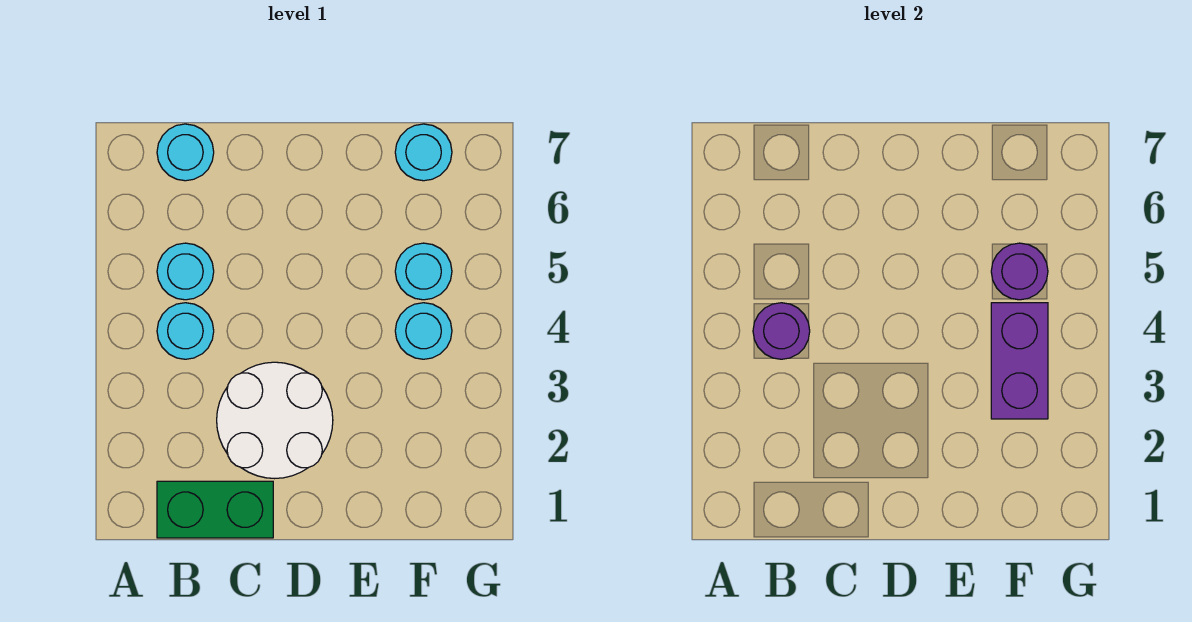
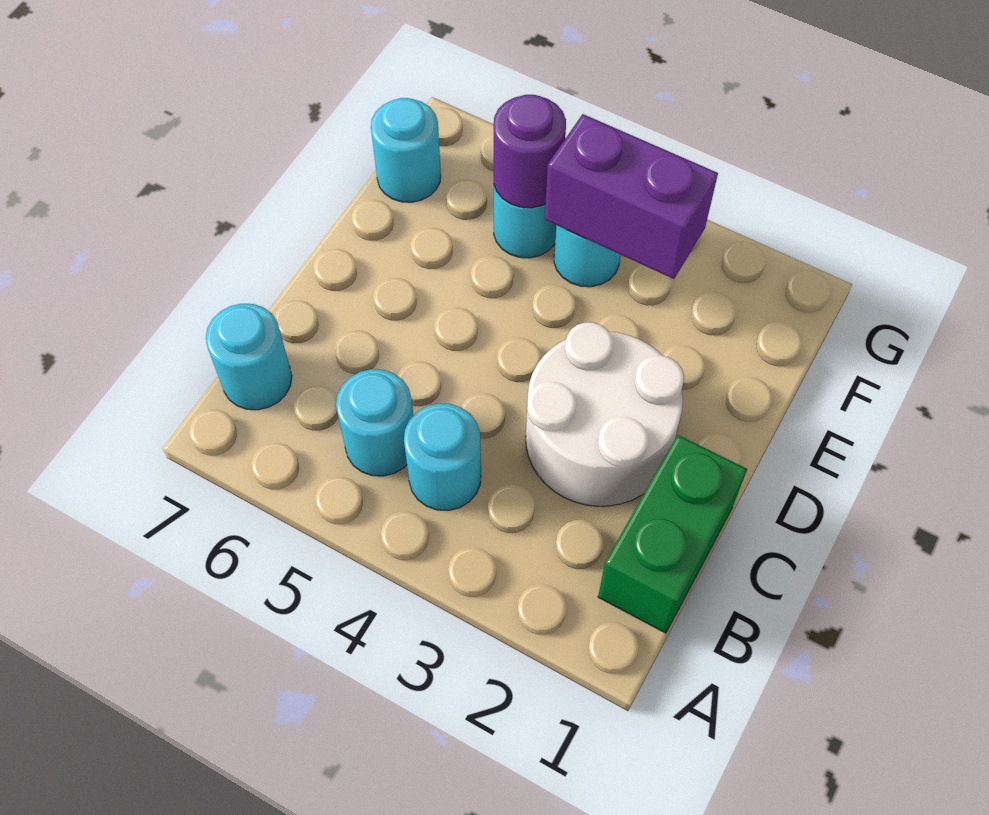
purple 1x1 round brick [753,303,810,359] -> none

